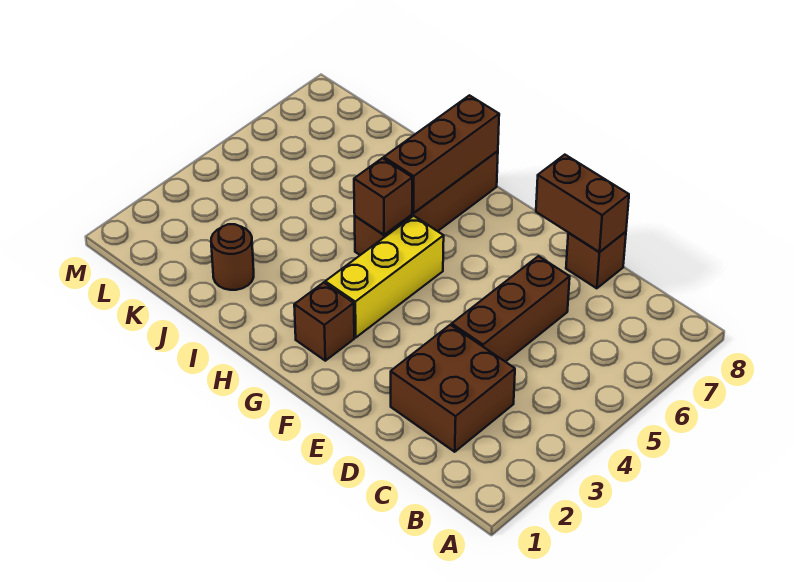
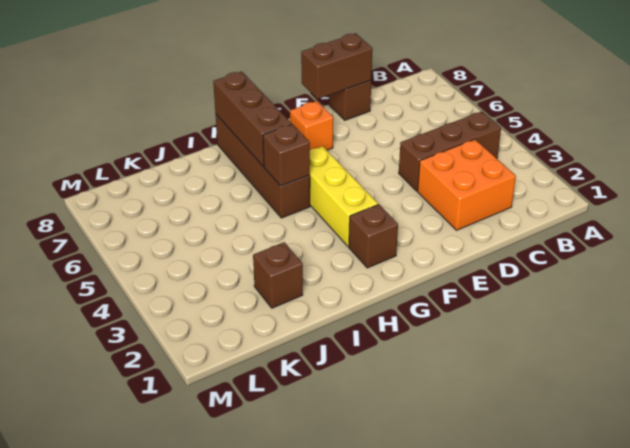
brown 2x2 brick [391,325,515,452] -> orange 2x2 brick [418,139,516,230]
brown 1x3 brick [452,256,570,362] -> brown 1x3 brick turned to [399,111,501,191]
none -> orange 1x1 brick [290,101,333,150]
brown 1x1 round brick [211,224,254,290] -> brown 1x1 brick [253,242,303,308]

